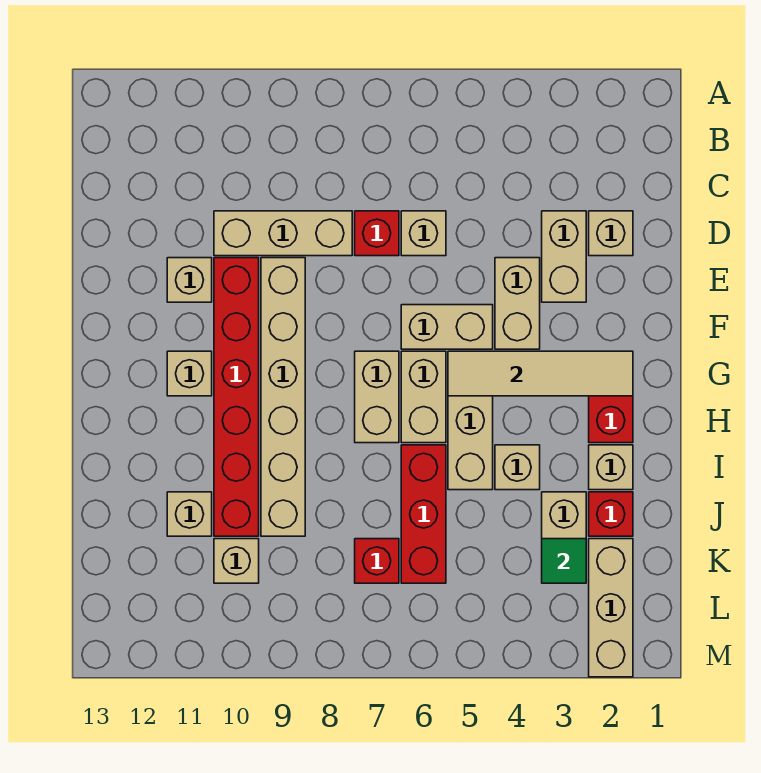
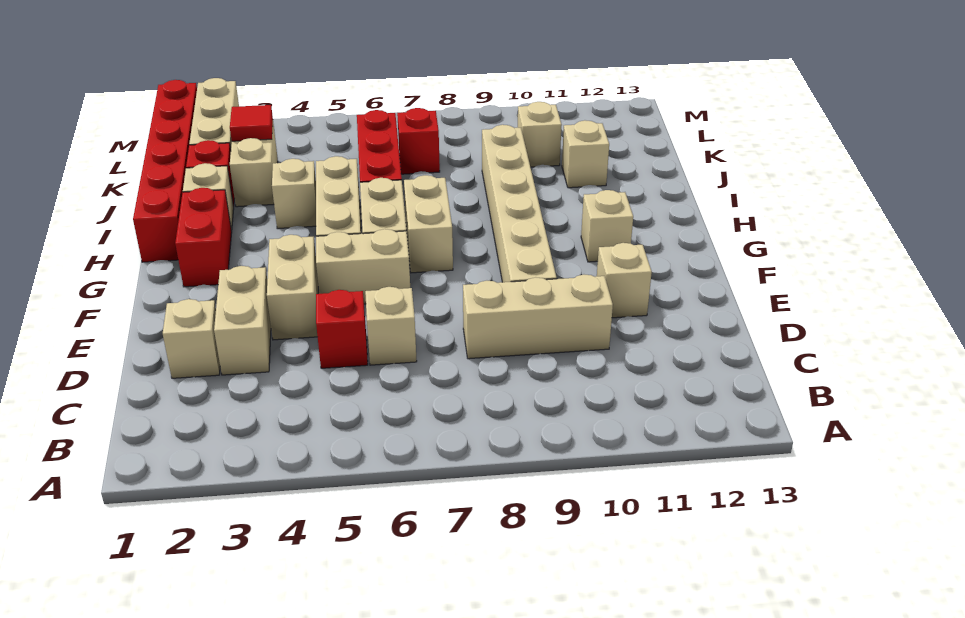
red 1x1 brick [355,211,399,256] -> red 1x1 brick moved to [316,290,368,368]
red 1x6 brick [214,258,259,536] -> red 1x6 brick moved to [133,80,197,262]
tan 1x4 tile [448,351,633,396] -> none
green 1x1 tile [542,539,586,583] -> red 1x1 tile [230,105,273,141]

